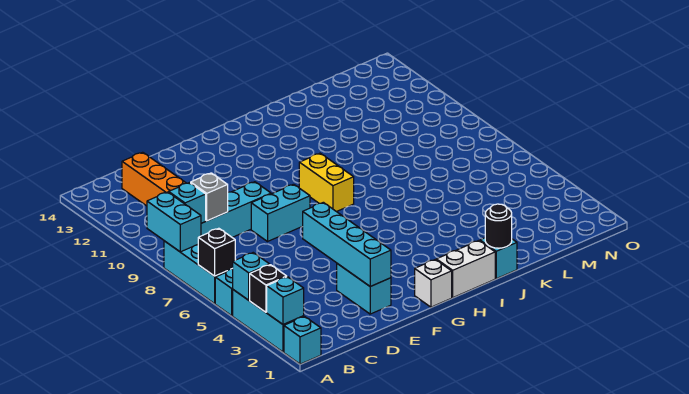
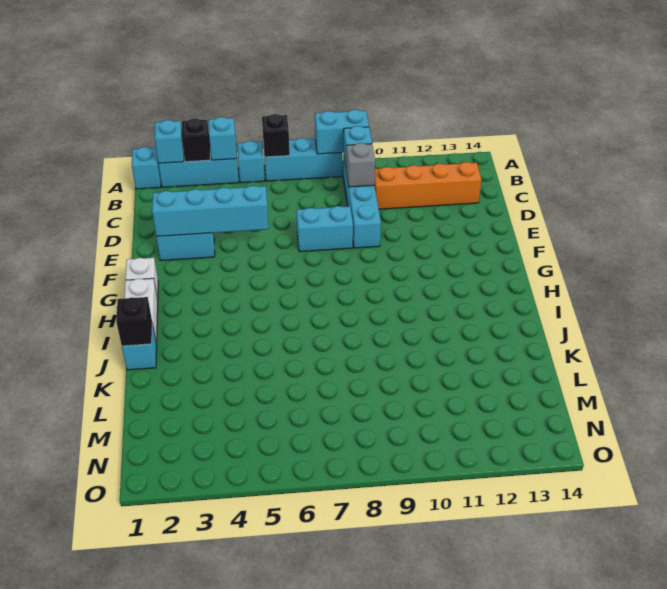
cyan 1x2 brick [251,184,310,241] -> cyan 1x2 brick turned to [296,206,353,252]
yellow 1x2 brick [299,153,354,212] -> none
black 1x1 round brick [485,204,512,248] -> black 1x1 brick [116,297,152,346]

